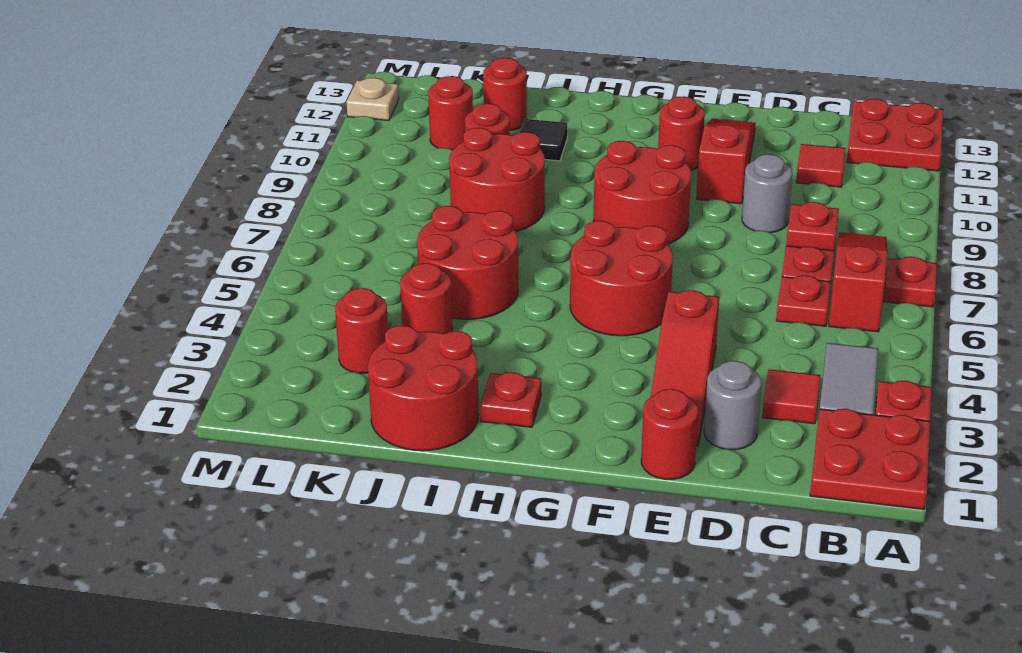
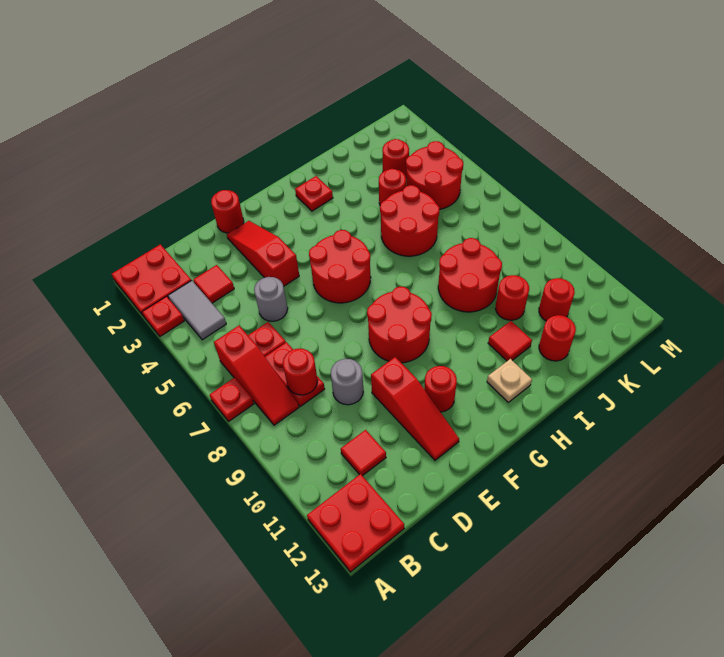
red 1x1 plate [786,202,839,251] -> red 1x1 round brick [283,349,318,395]
grey 1x1 round brick [704,361,761,450] -> grey 1x1 round brick moved to [254,277,288,321]
red 2x2 round brick [368,325,479,451] -> red 2x2 round brick moved to [406,141,463,209]
black 1x1 tile [520,119,567,161] -> red 1x1 tile [488,321,532,361]
tan 1x1 plate [347,78,399,120] -> tan 1x1 plate moved to [487,359,532,402]

